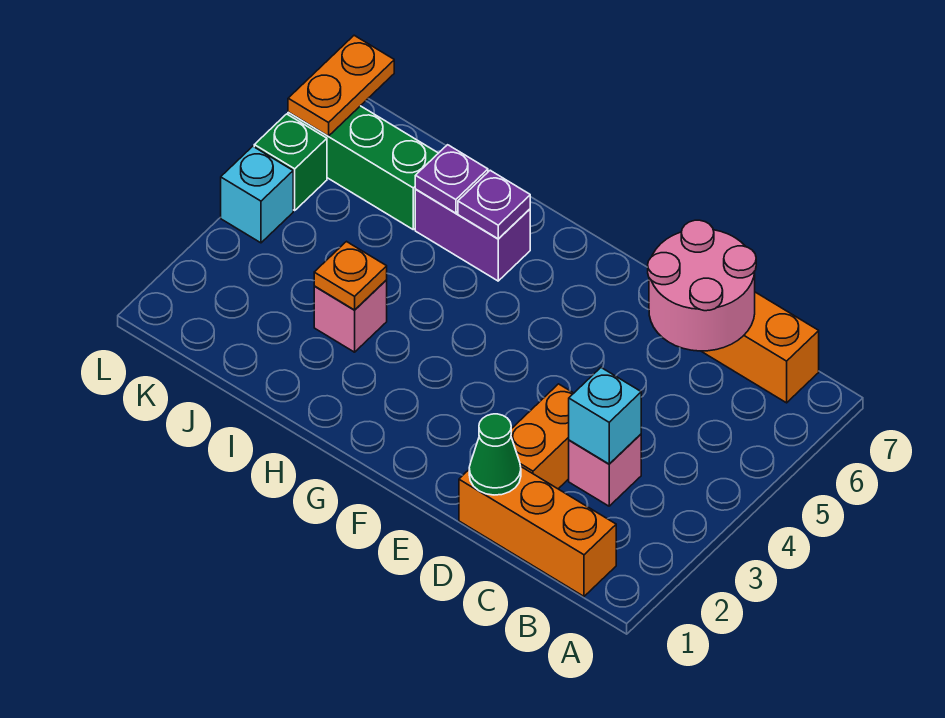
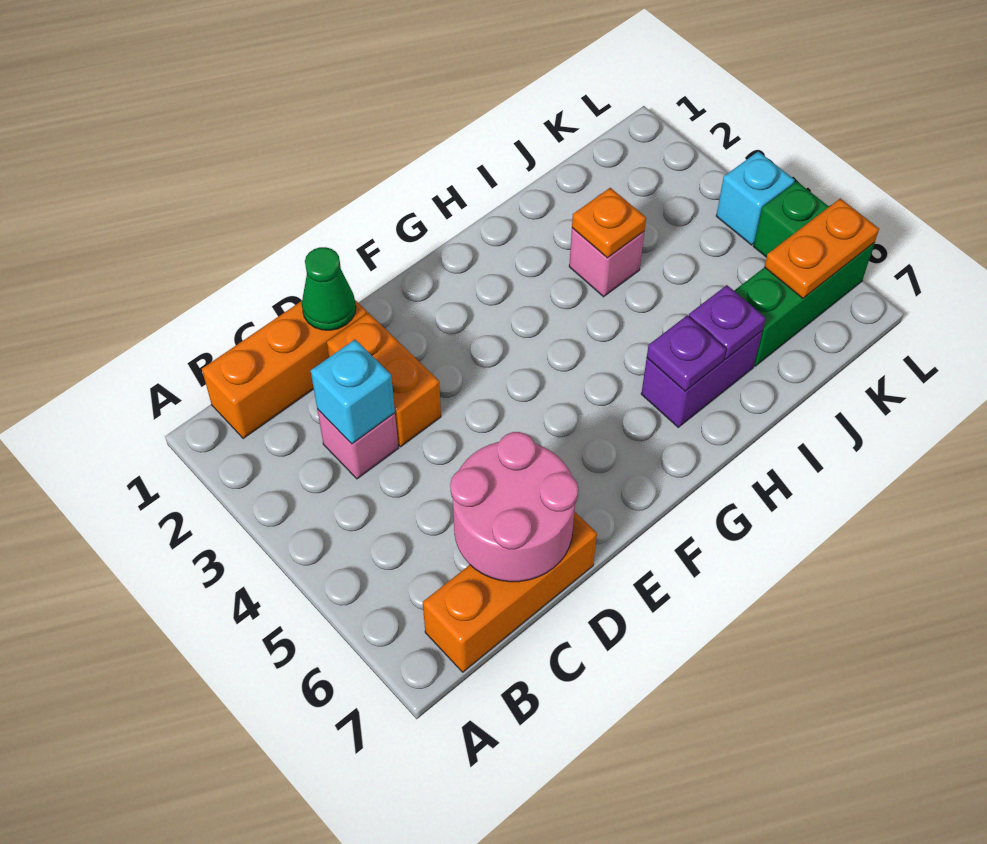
orange 1x2 plate [288,35,394,136] -> orange 1x2 plate turned to [764,199,879,298]

